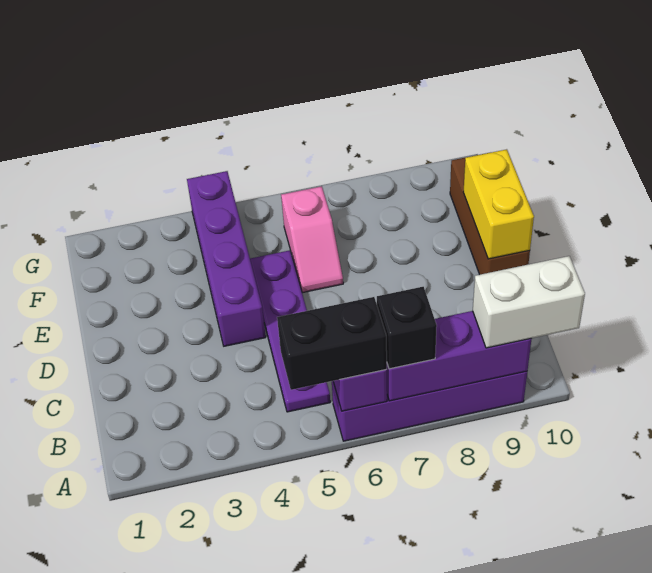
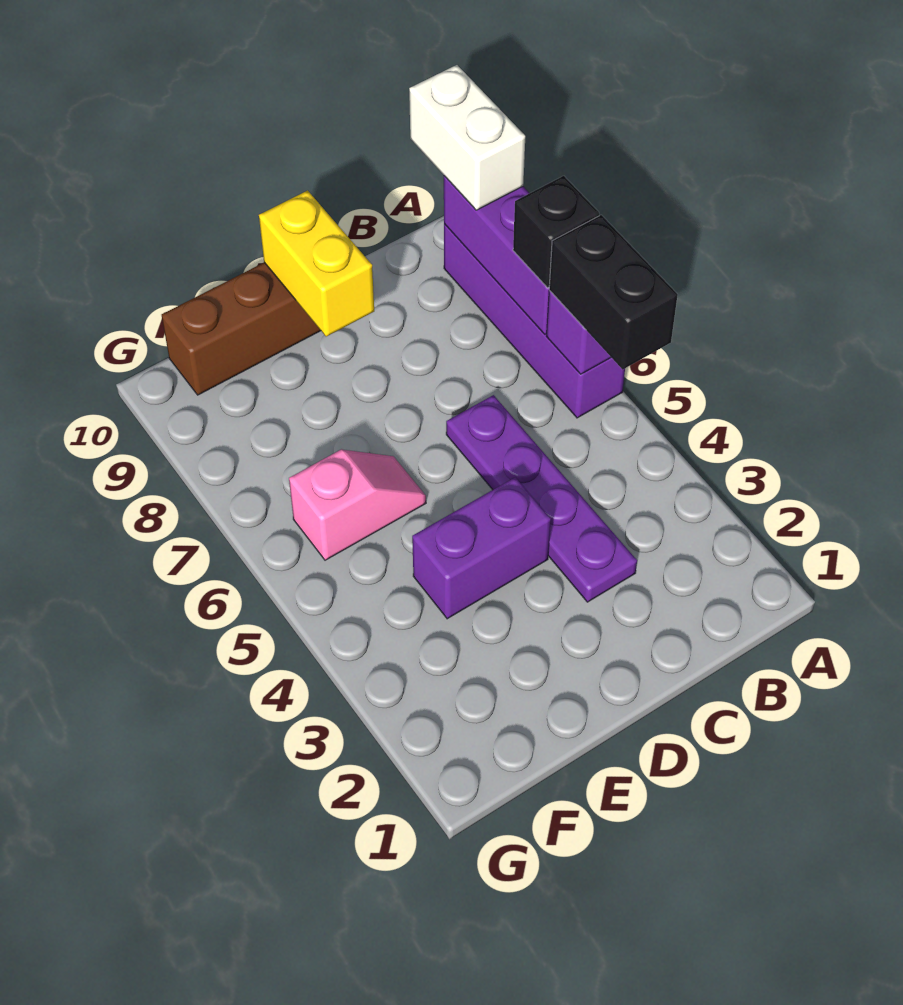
purple 1x4 plate [250,250,330,412] -> purple 1x4 plate turned to [446,395,637,602]
purple 1x4 brick [187,171,266,346] -> purple 1x2 brick [412,477,551,619]
yellow 1x2 brick [463,149,534,259] -> yellow 1x2 brick turned to [259,190,374,337]

